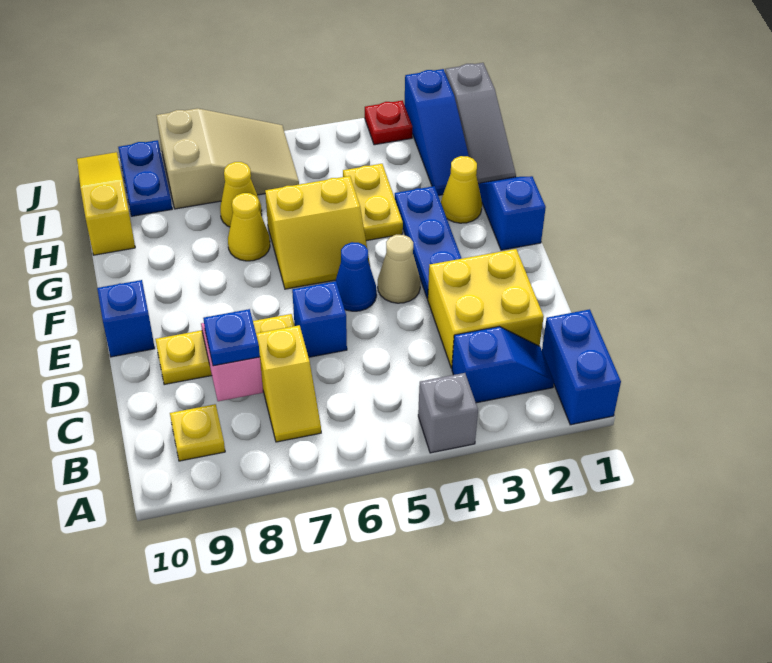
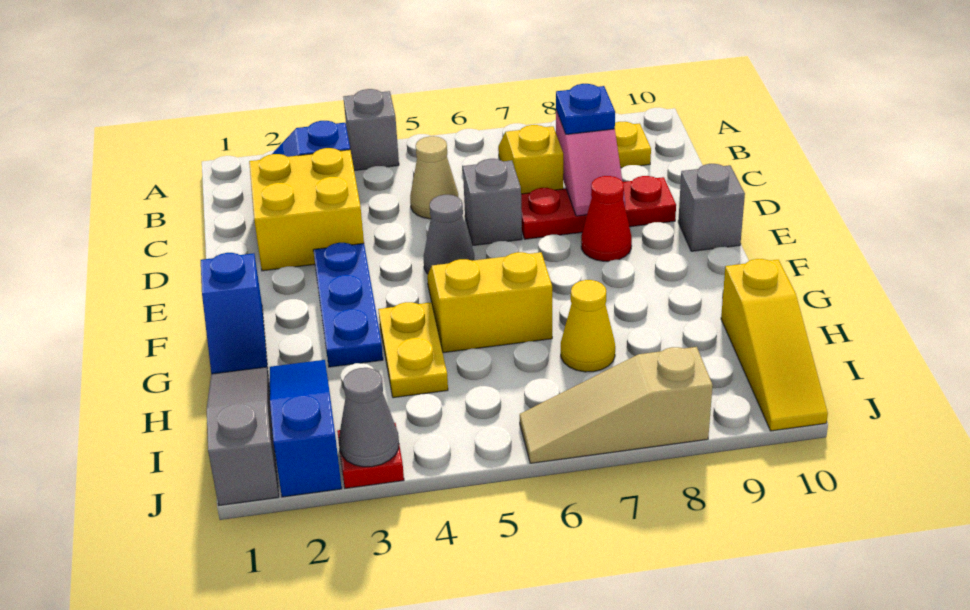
blue 1x2 brick [542,309,621,425] -> none
blue 1x1 brick [292,281,347,357] -> grey 1x1 brick [463,159,522,245]
yellow 1x3 plate [155,314,295,385] -> red 1x3 plate [521,176,676,239]
tan 1x1 cone [378,235,420,303] -> tan 1x1 cone moved to [410,136,458,219]
blue 1x1 cone [335,242,377,311] -> grey 1x1 cone [424,195,474,274]
none -> red 1x1 cone [581,176,632,261]
blue 1x1 brick [97,280,155,357] -> grey 1x1 brick [678,164,745,251]
yellow 1x1 cone [441,156,482,223] -> none
yellow 1x1 cone [228,193,270,261] -> none
tan 2x3 slope [156,108,299,209] -> tan 1x3 slope [520,347,713,463]
blue 1x2 plate [118,140,172,216] -> none
none -> grey 1x1 cone [339,368,399,467]

